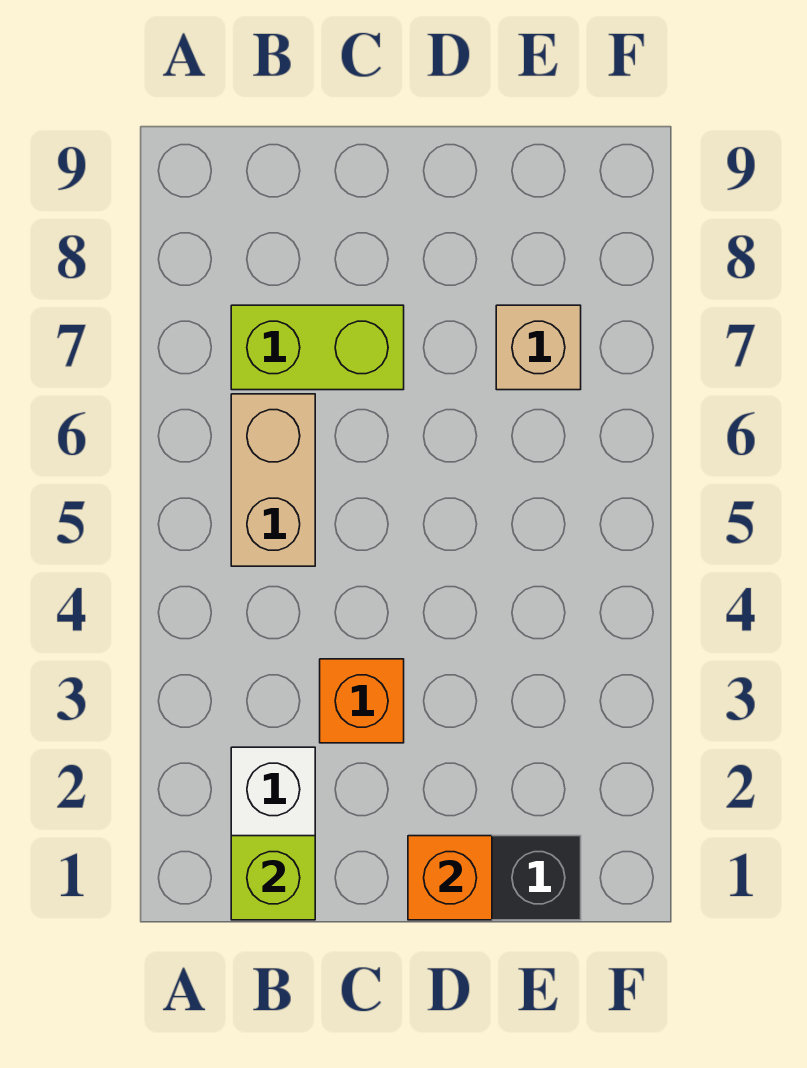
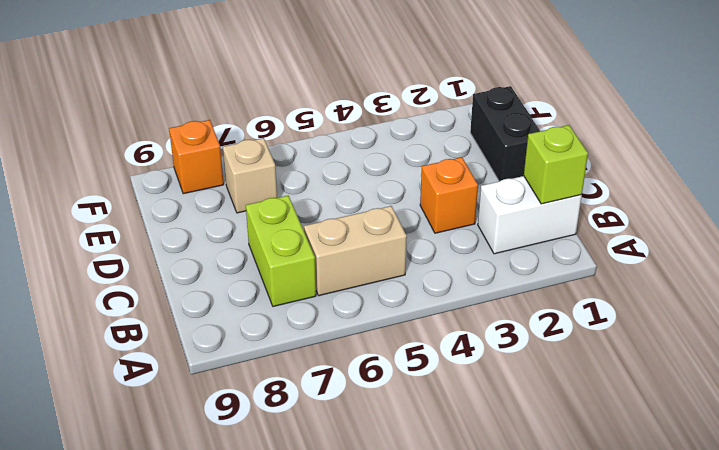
orange 1x1 brick [408,836,492,920] -> orange 1x1 brick moved to [169,120,224,194]

